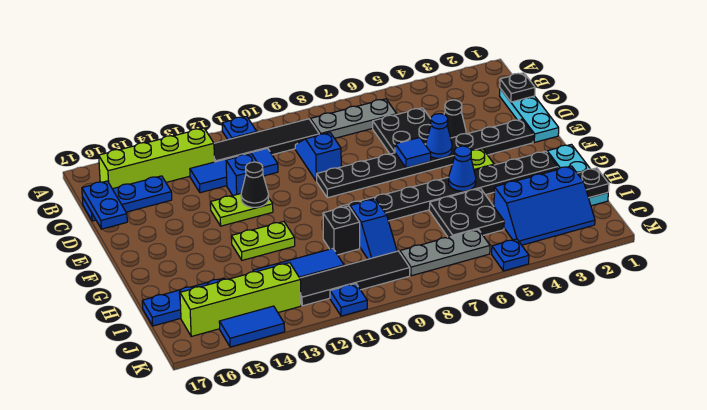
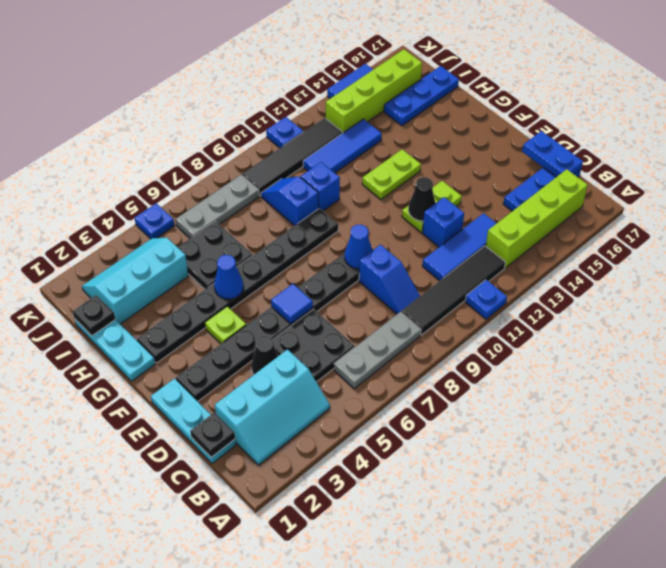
none -> cyan 2x3 slope [215,349,330,465]
blue 1x1 cone [426,114,452,158] -> blue 1x1 cone moved to [345,225,372,269]
black 1x1 brick [323,206,360,255] -> blue 1x1 brick [301,162,340,211]
blue 2x3 slope [494,166,595,245] -> cyan 2x3 slope [82,237,189,324]

